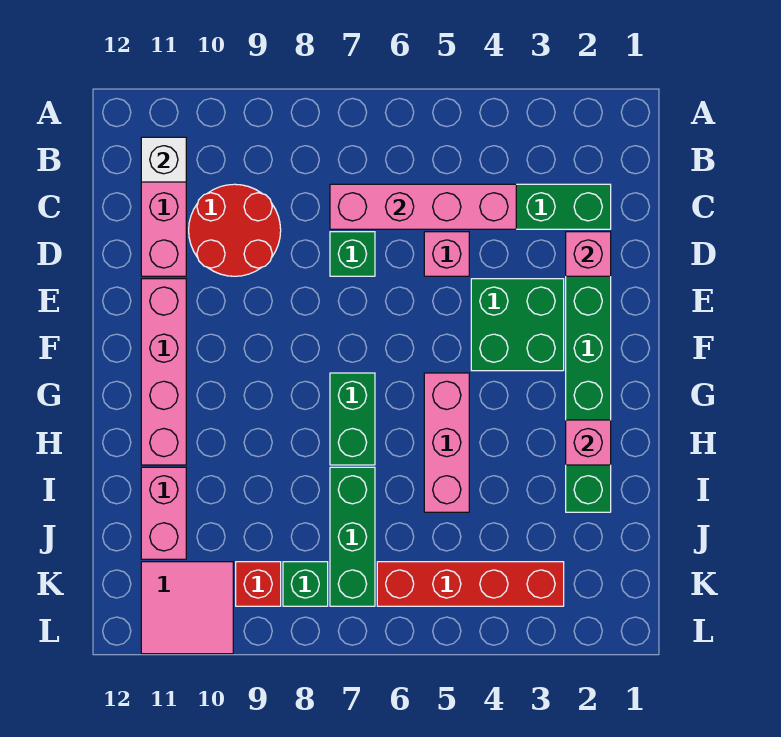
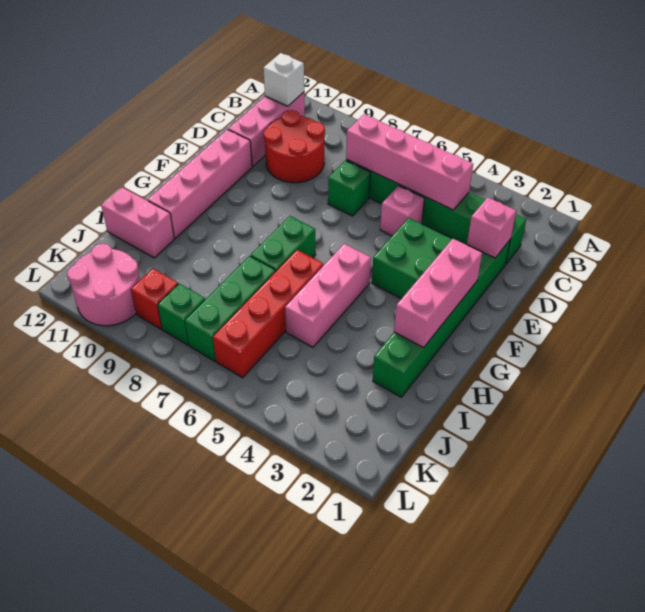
pink 1x1 brick [566,420,611,465] -> pink 1x3 brick [394,239,482,348]
pink 1x2 brick [141,467,186,559] -> pink 1x2 brick turned to [101,187,174,258]
red 1x4 brick [377,562,564,606] -> red 1x4 brick turned to [213,250,323,378]
pink 2x2 tile [141,562,233,654] -> pink 2x2 round brick [67,244,140,326]

